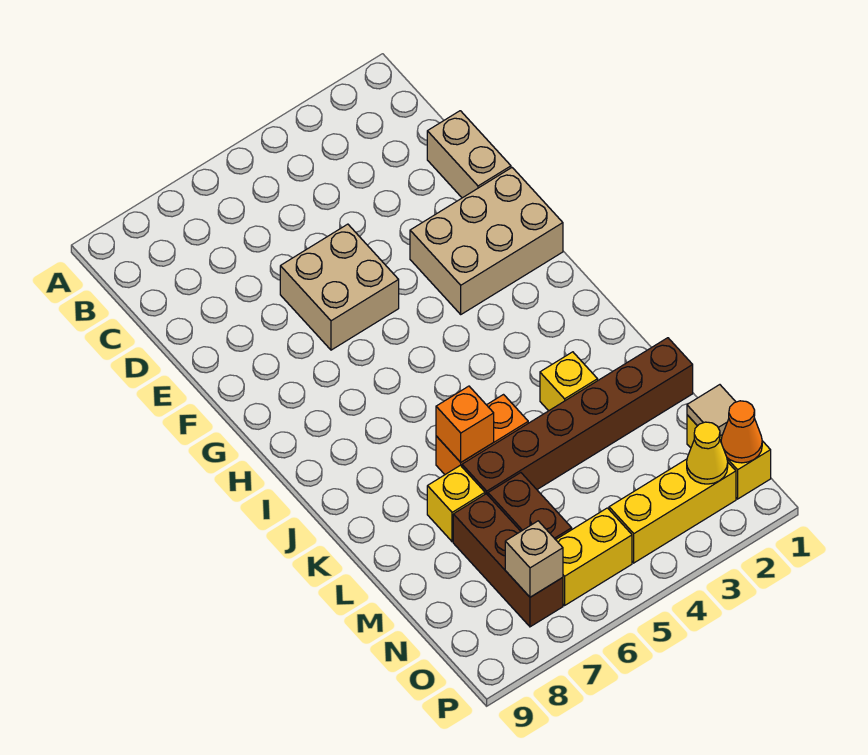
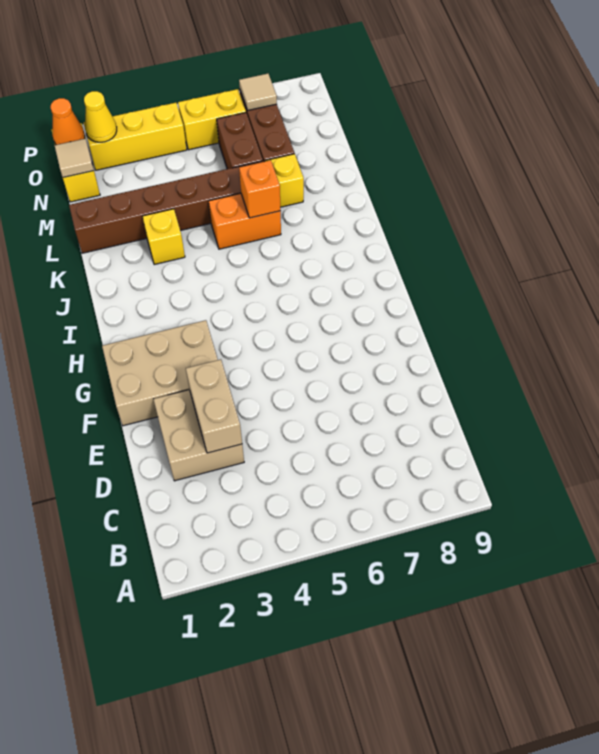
tan 1x2 brick [427,111,511,198] -> tan 1x2 brick moved to [186,359,242,453]
tan 2x2 brick [280,224,399,350] -> tan 2x2 brick moved to [153,390,244,481]
tan 1x1 brick [505,521,563,597] -> tan 1x1 tile [239,74,277,111]

